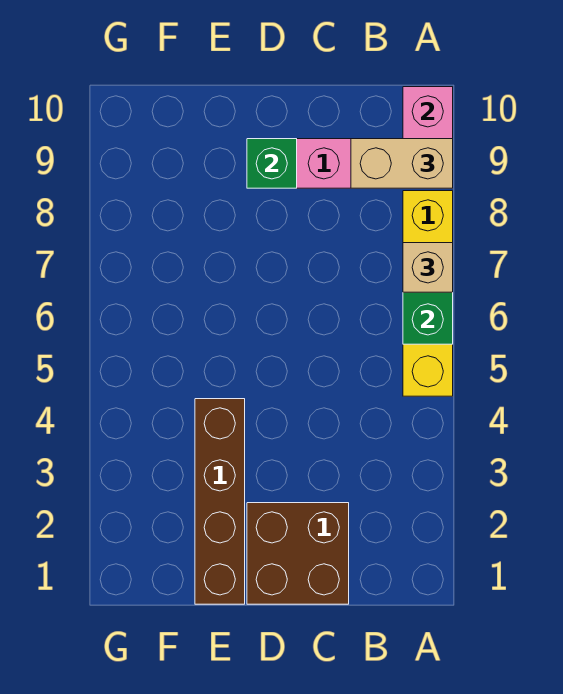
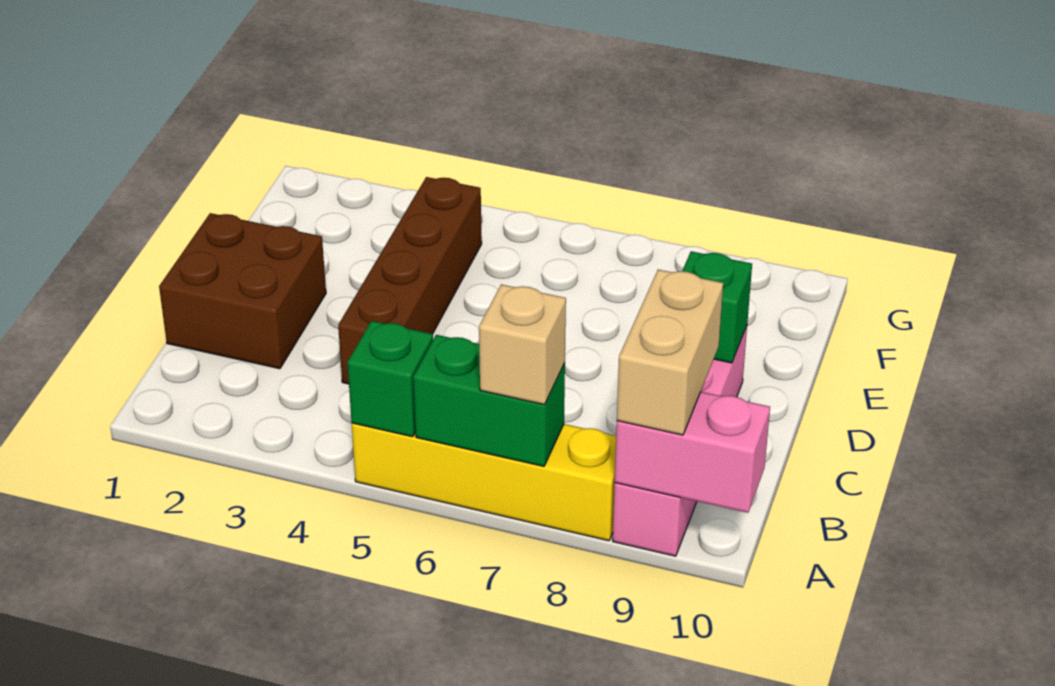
none -> green 1x1 brick [347,321,433,437]
brown 1x4 brick [195,399,245,604] -> brown 1x4 brick turned to [338,177,482,384]

